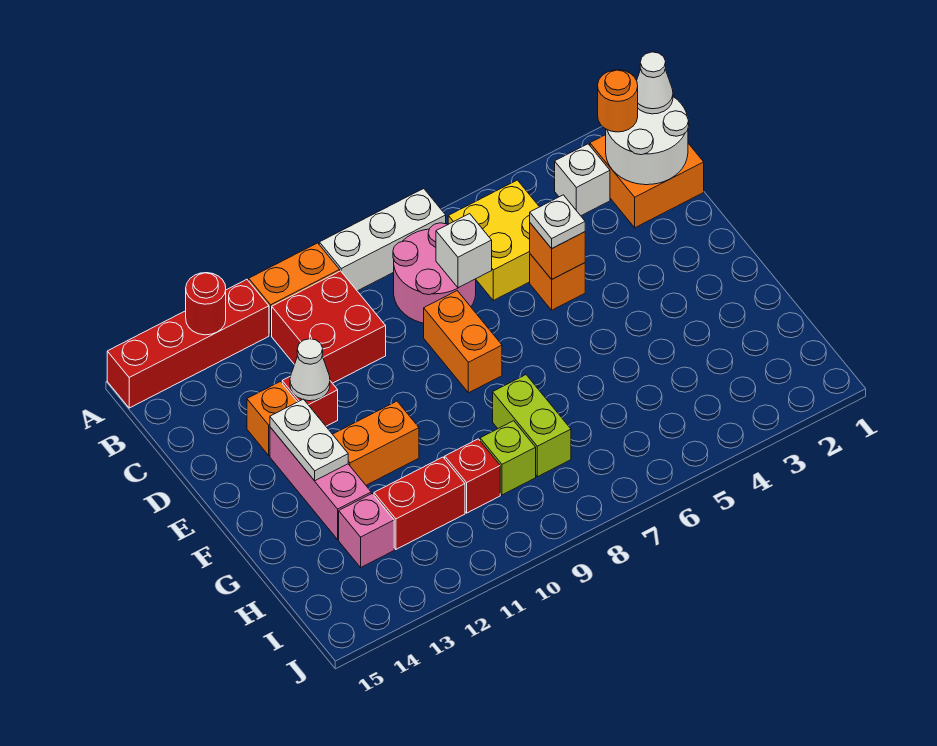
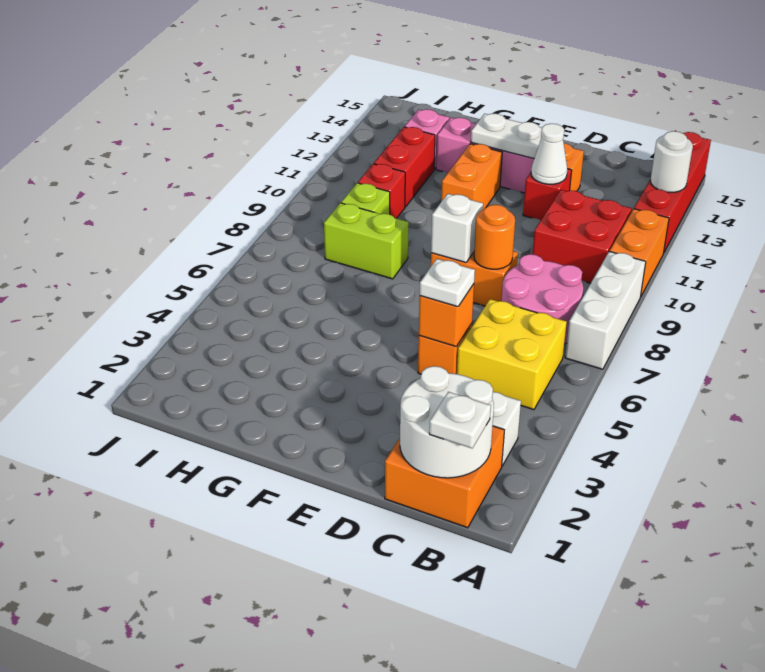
red 1x1 round brick [186,273,226,335] -> white 1x1 round brick [650,131,693,192]
white 1x1 cone [637,52,673,114] -> white 1x1 plate [429,392,491,448]
orange 1x1 round brick [598,70,638,132] -> orange 1x1 round brick moved to [474,205,515,269]
white 1x1 brick [436,214,492,288] -> white 1x1 brick moved to [431,194,483,262]

